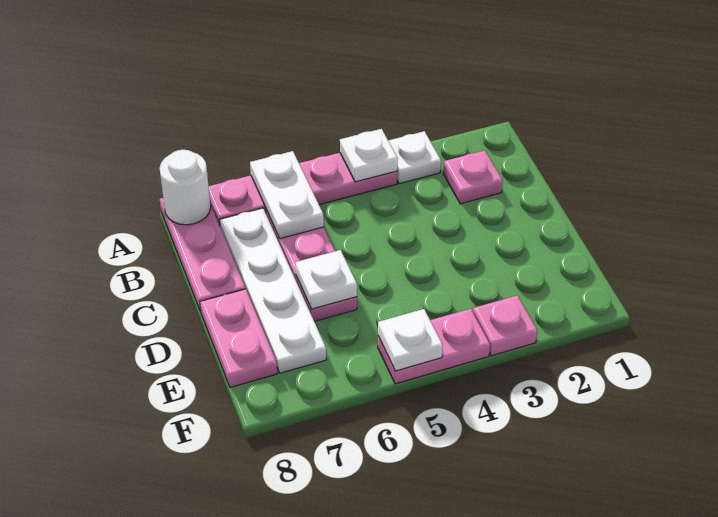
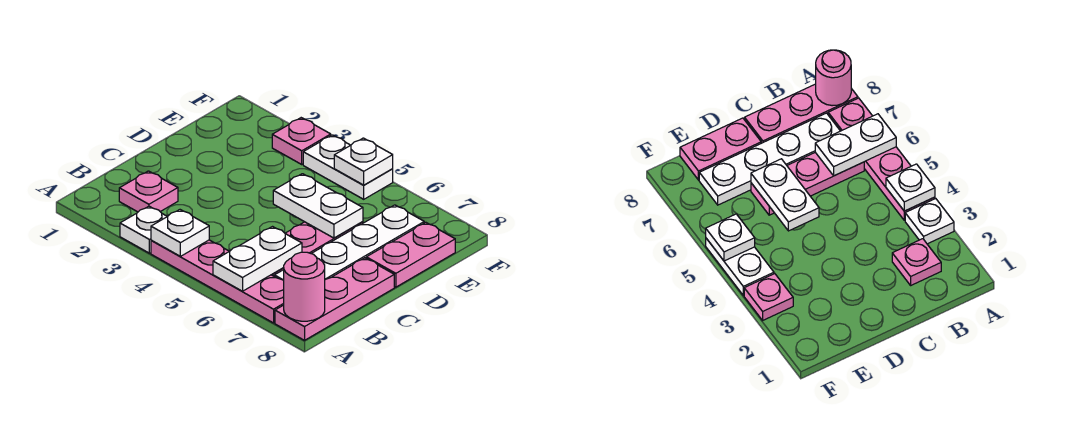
white 1x1 round brick [160,150,211,225] -> pink 1x1 round brick [284,252,325,321]
white 1x1 plate [295,250,357,309] -> white 1x2 plate [273,174,363,238]
pink 1x2 plate [378,309,490,384] -> white 1x2 plate [303,135,393,199]

